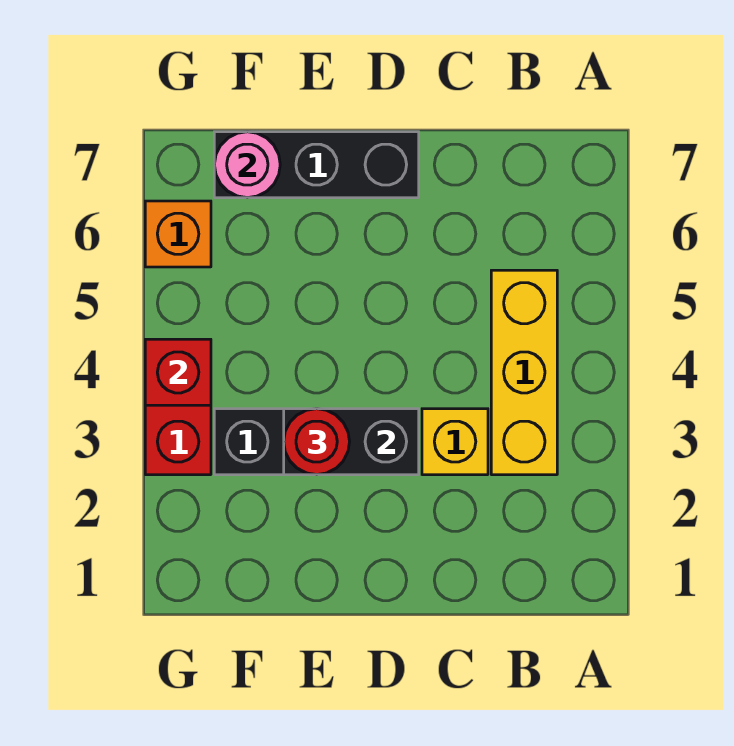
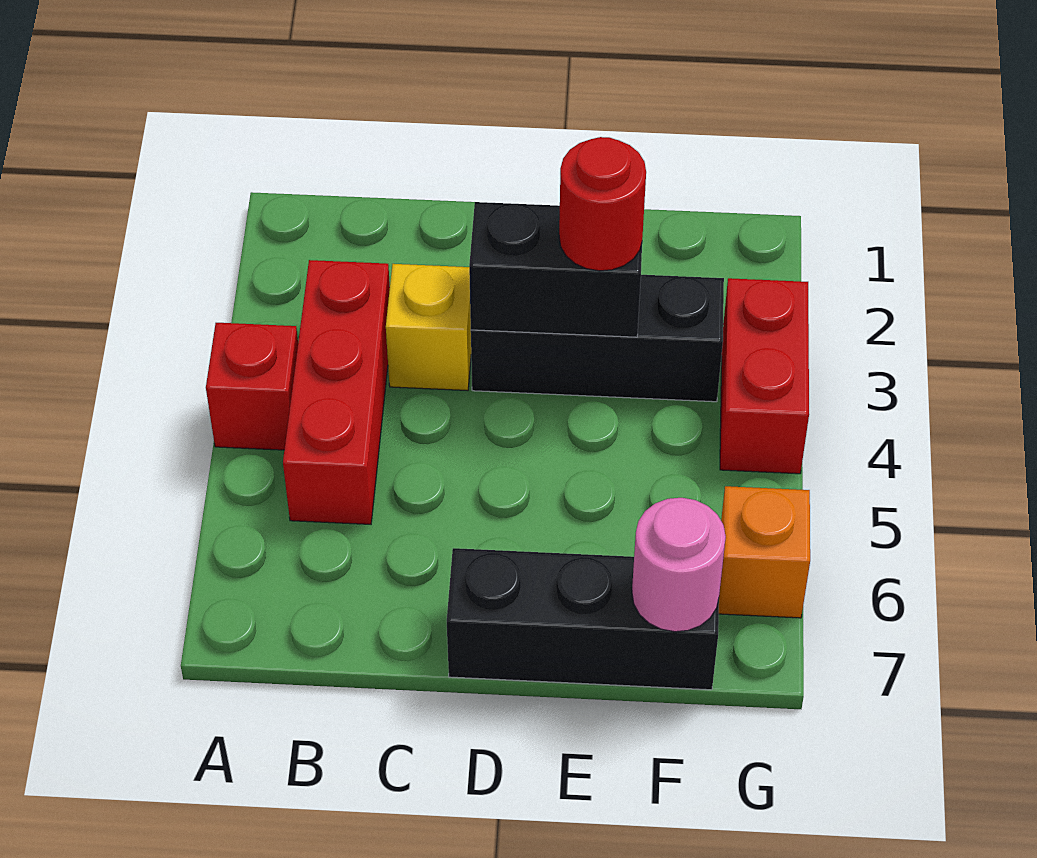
yellow 1x3 brick [491,270,557,475] -> red 1x3 brick [283,260,390,524]
red 1x1 brick [145,339,211,405] -> red 1x1 brick moved to [206,323,298,450]

